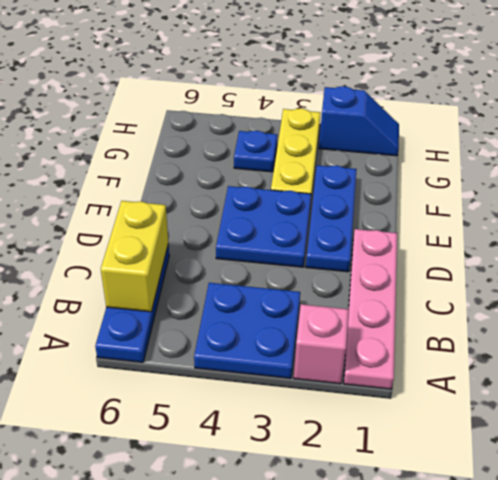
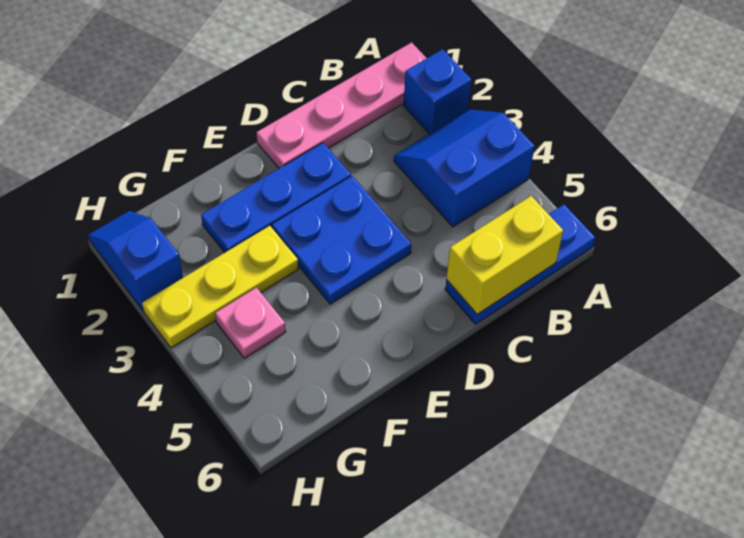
pink 1x1 brick [294,304,349,384] -> blue 1x1 brick [404,49,472,134]
blue 2x2 plate [194,283,300,378] -> blue 2x2 slope [394,110,535,227]
blue 1x1 plate [234,131,277,172] -> pink 1x1 plate [215,288,286,358]

